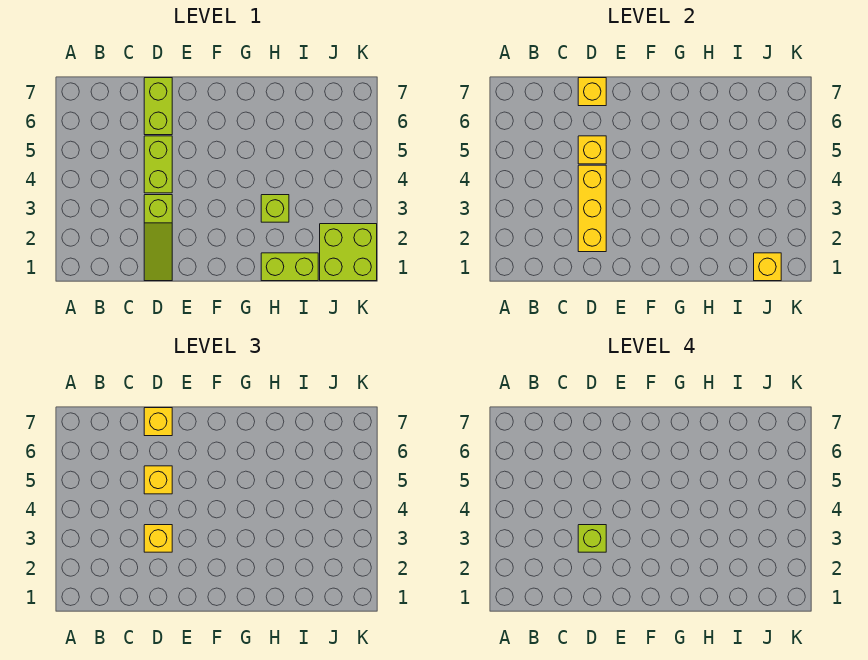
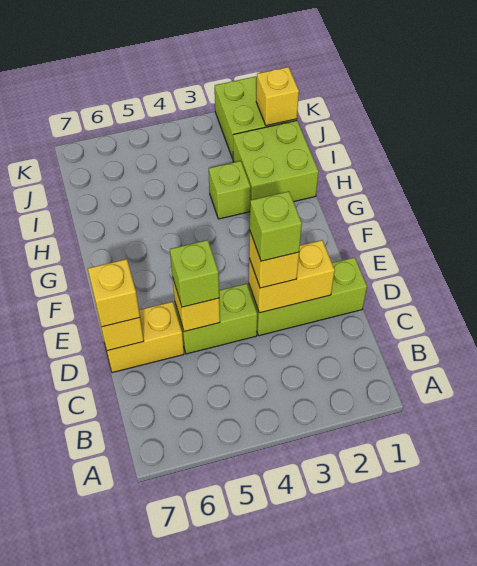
lime 1x3 slope [144,195,172,281] -> lime 1x3 brick [249,257,367,336]
yellow 1x3 brick [578,165,606,252] -> yellow 1x2 brick [249,240,335,313]
yellow 1x1 brick [144,466,172,494] -> lime 1x1 brick [170,240,219,307]
lime 1x2 brick [144,78,172,135] -> yellow 1x2 brick [101,302,184,373]
lime 1x2 brick [261,253,318,281] -> lime 2x2 brick [233,121,319,202]

